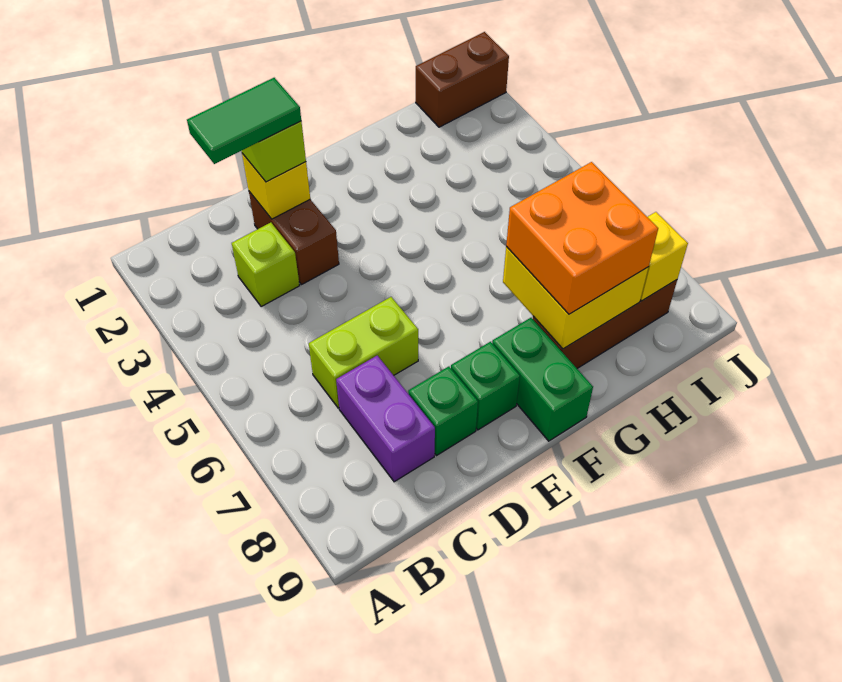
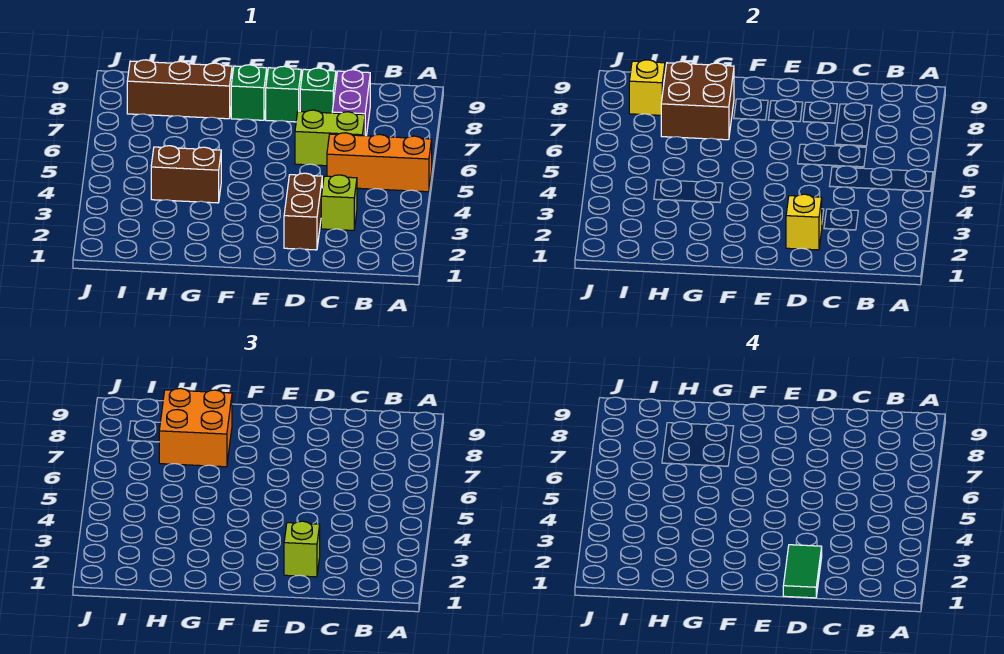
none -> orange 1x3 brick [327,133,432,192]
green 1x2 tile [187,78,301,164] -> green 1x2 tile turned to [783,545,822,598]
green 1x2 brick [492,318,593,441] -> green 1x1 brick [231,65,267,120]
yellow 2x2 brick [503,247,648,349] -> brown 2x2 brick [661,61,734,140]
brown 1x2 brick [416,32,509,127] -> brown 1x2 brick moved to [151,146,221,203]

